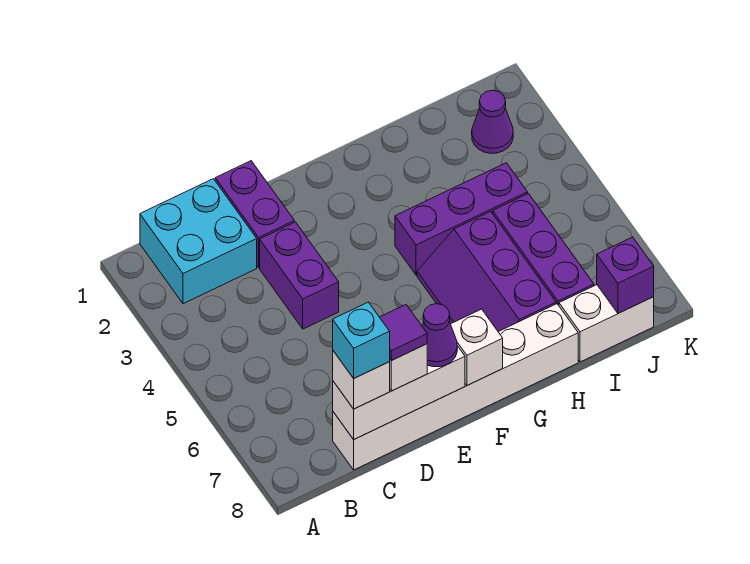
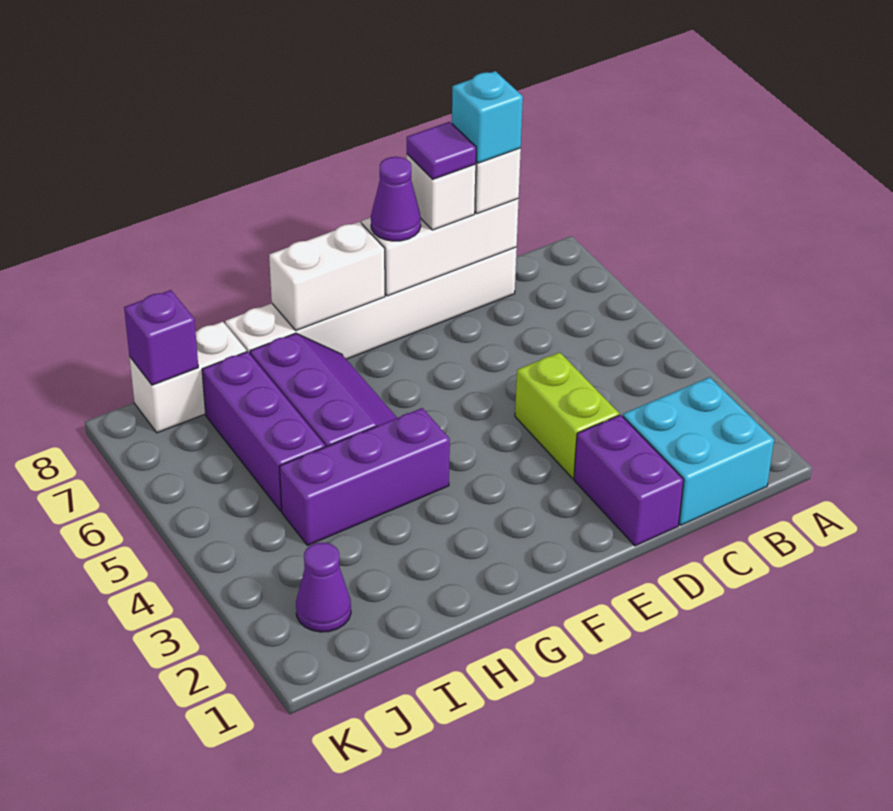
purple 1x2 brick [260,222,339,329] -> lime 1x2 brick [515,352,619,478]
white 1x1 brick [451,309,503,385] -> white 1x2 brick [269,222,385,330]

